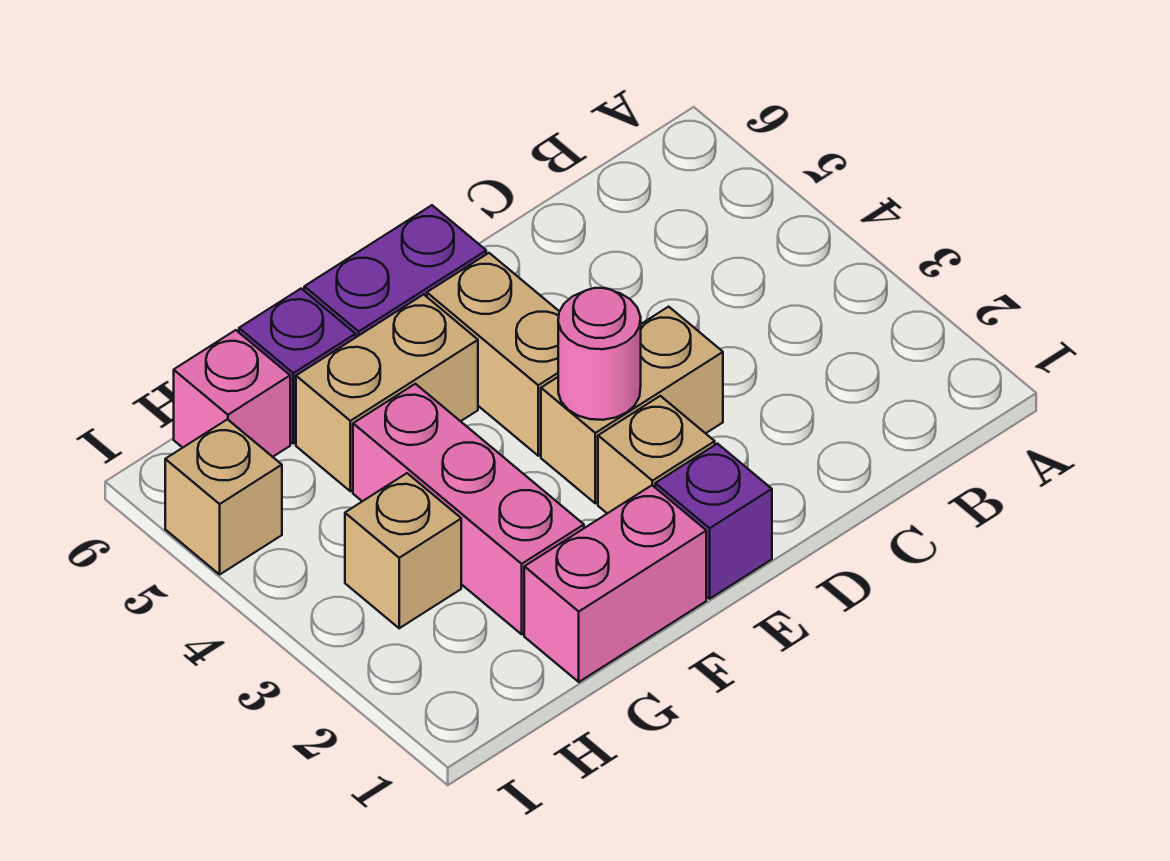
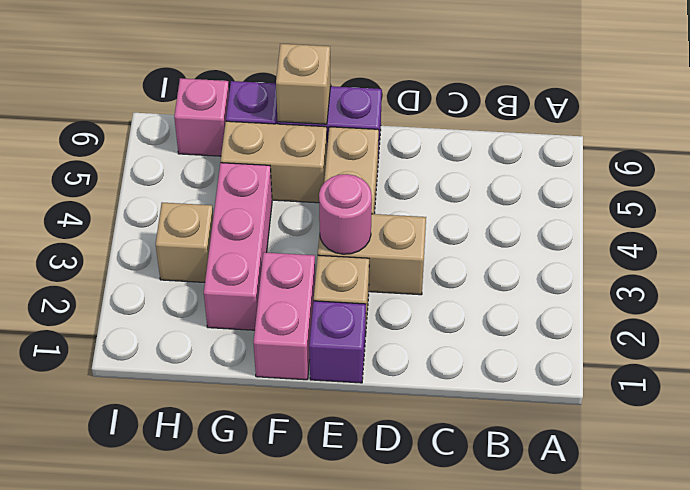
pink 1x2 brick [524,485,706,682] -> pink 1x2 brick turned to [253,252,315,380]
tan 1x1 brick [165,419,282,574] -> tan 1x1 brick moved to [276,44,330,124]

